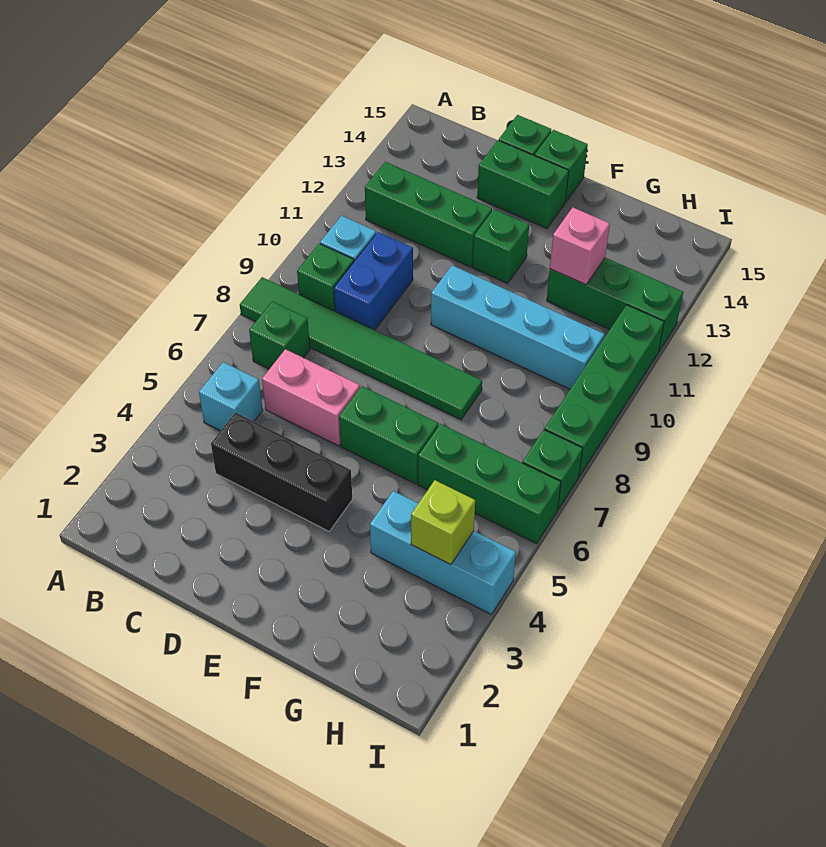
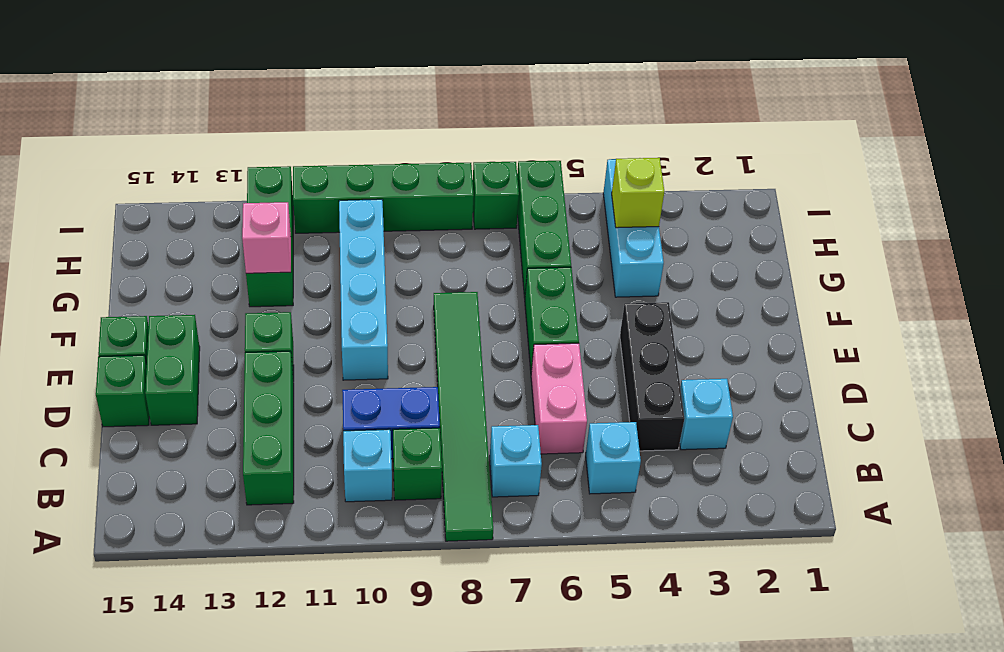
green 1x1 brick [249,301,310,369] -> cyan 1x1 brick [490,425,542,497]
none -> cyan 1x1 brick [680,379,733,450]

